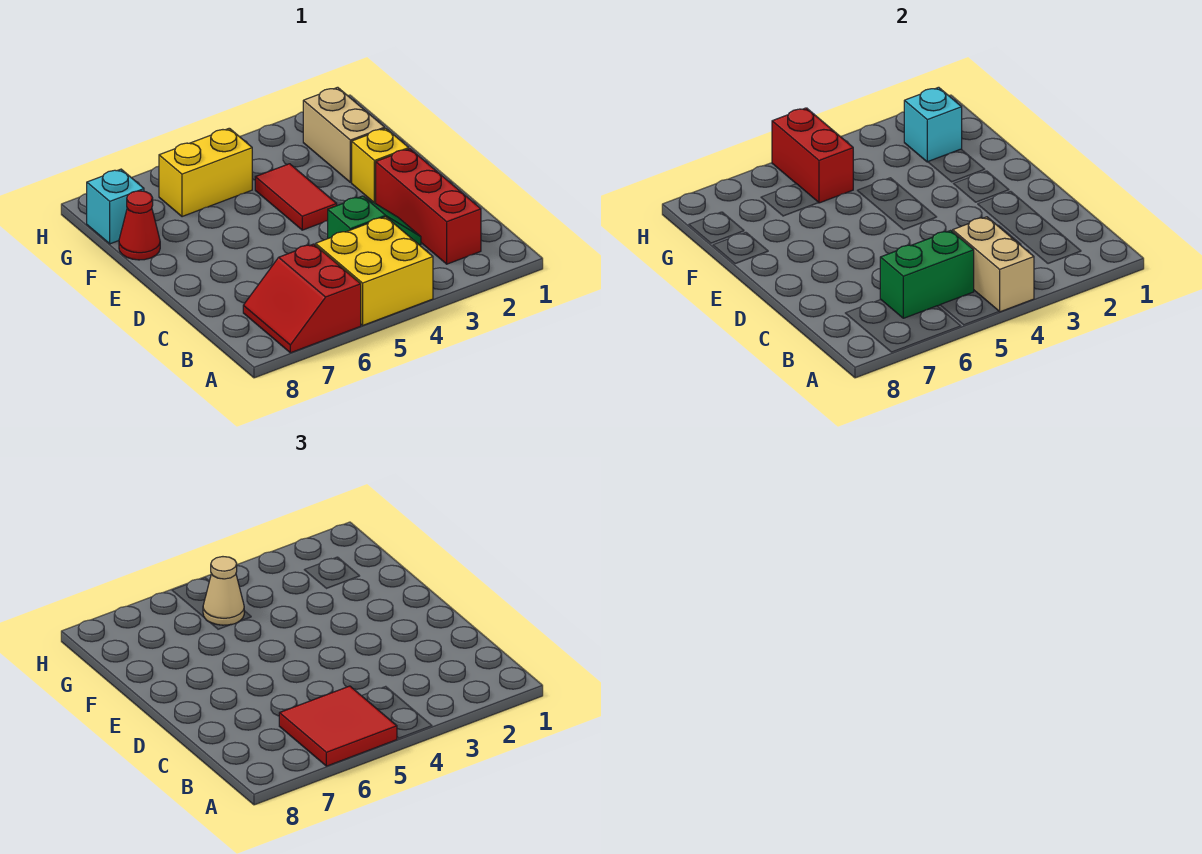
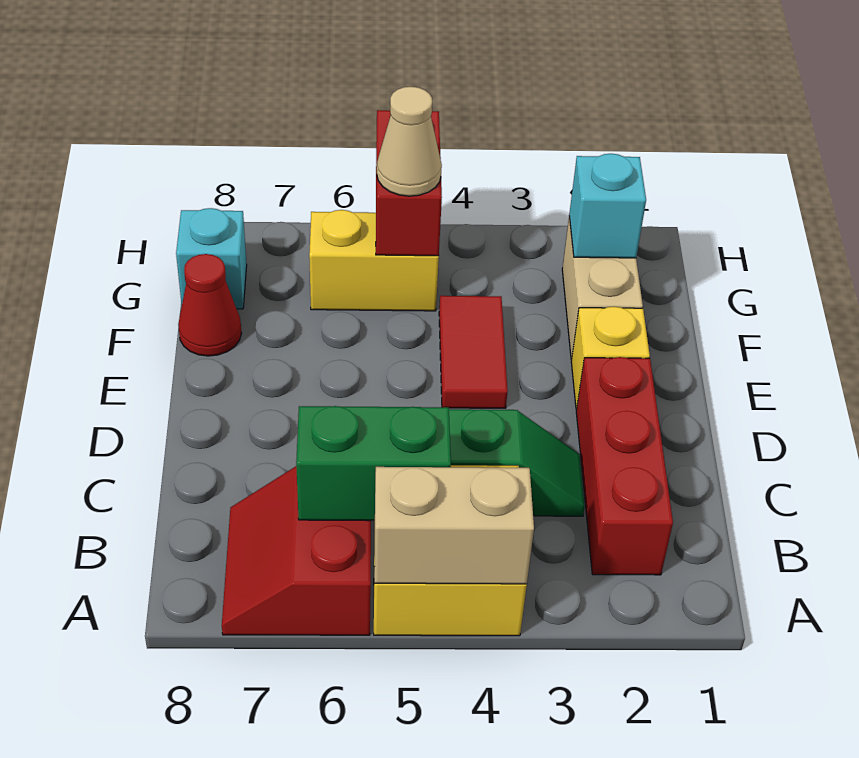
tan 1x2 brick [953,217,1034,312] -> tan 1x2 brick turned to [374,467,534,584]
red 2x2 tile [279,686,397,766] -> none

